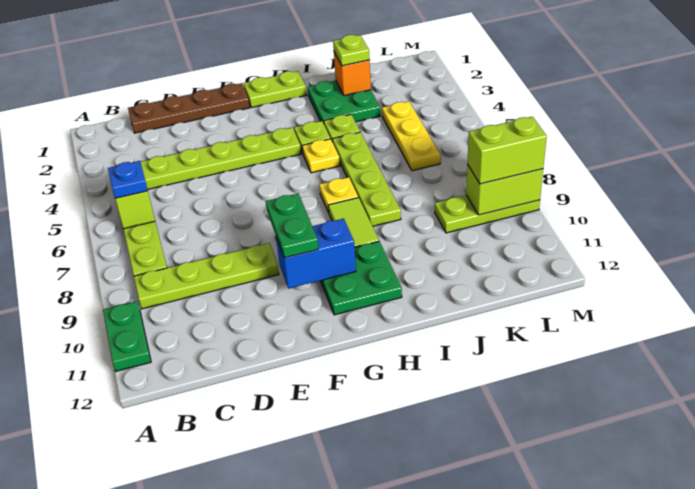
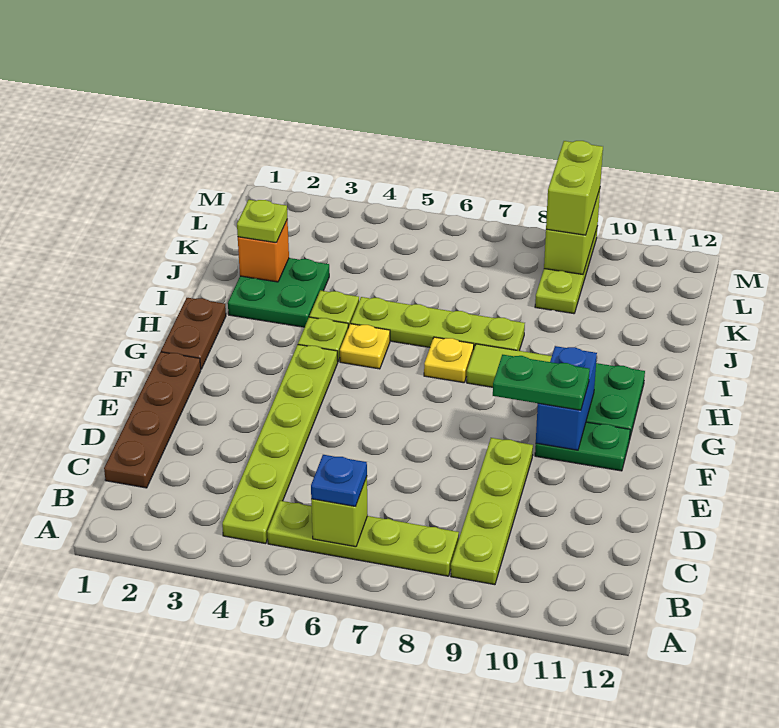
green 1x2 plate [103,301,151,371] -> green 1x2 plate moved to [535,422,630,471]
lime 1x2 plate [244,71,307,108] -> brown 1x2 plate [161,298,226,369]
yellow 1x3 plate [382,101,441,171] -> none

